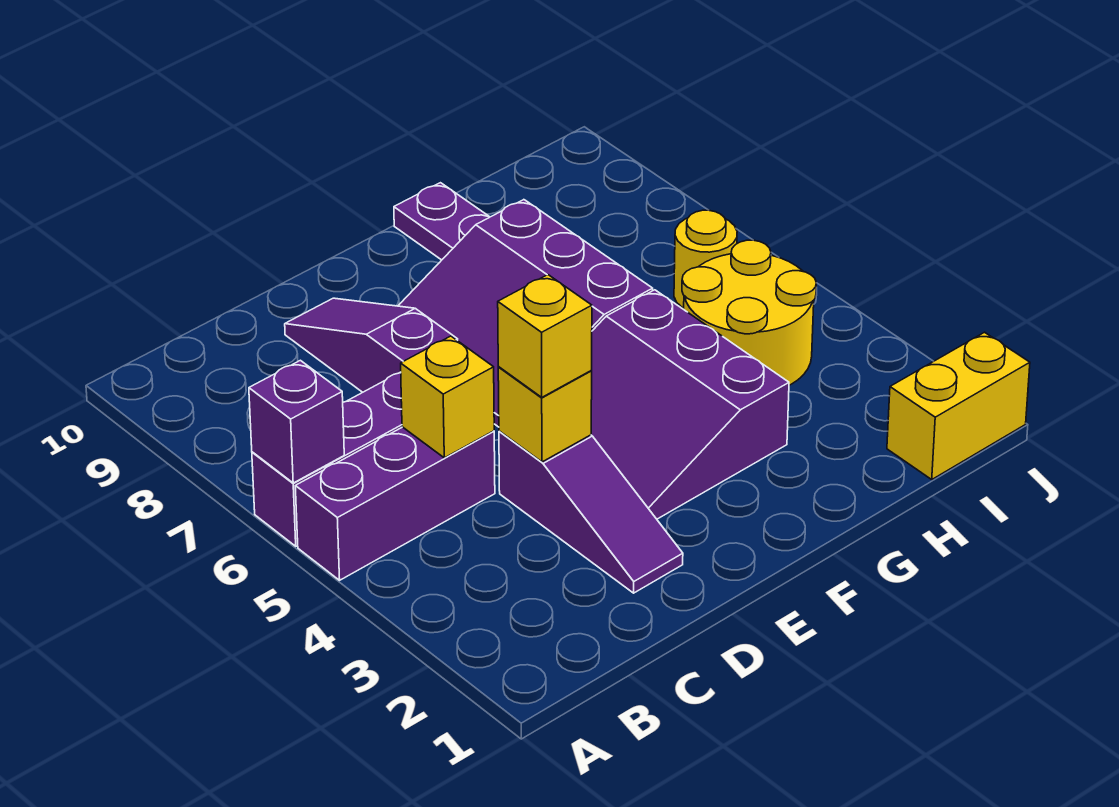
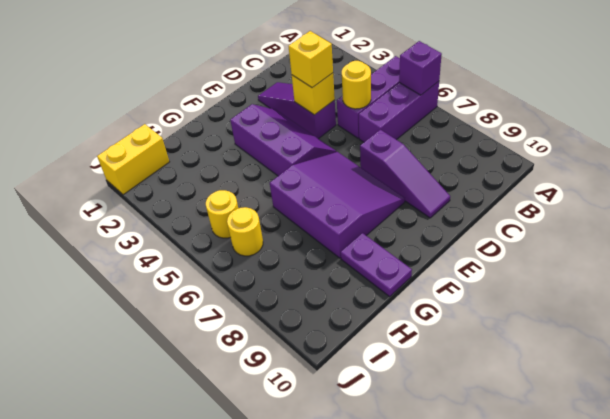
yellow 1x1 brick [401,336,494,458] -> yellow 1x1 round brick [342,61,371,109]
purple 3x3 slope [591,290,789,519] -> purple 2x3 slope [230,104,336,176]
yellow 2x2 round brick [682,240,816,385] -> yellow 1x1 round brick [206,190,238,238]

